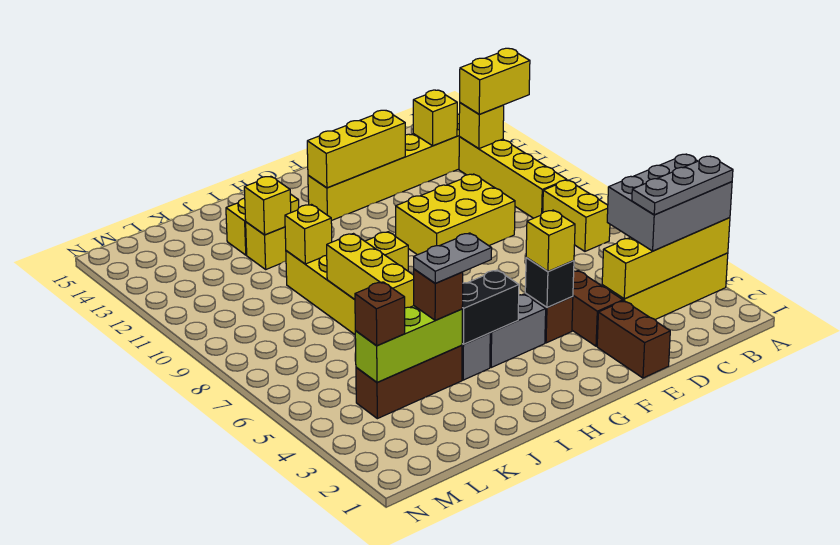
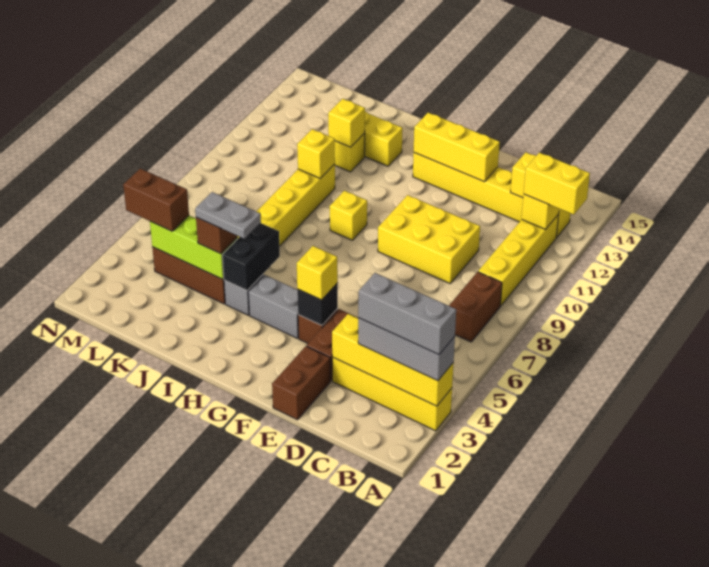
grey 2x3 brick [607,154,732,251] -> grey 1x3 brick [358,318,455,381]
grey 1x3 plate [632,156,733,215] -> grey 1x3 brick [358,273,456,355]
yellow 1x2 brick [543,180,610,251] -> brown 1x2 brick [449,272,502,342]
black 1x2 brick [462,270,519,344] -> black 1x2 brick turned to [222,223,280,291]
yellow 1x3 brick [327,234,414,308] -> none
brown 1x1 brick [355,282,405,346] -> brown 1x2 brick [123,169,189,231]

